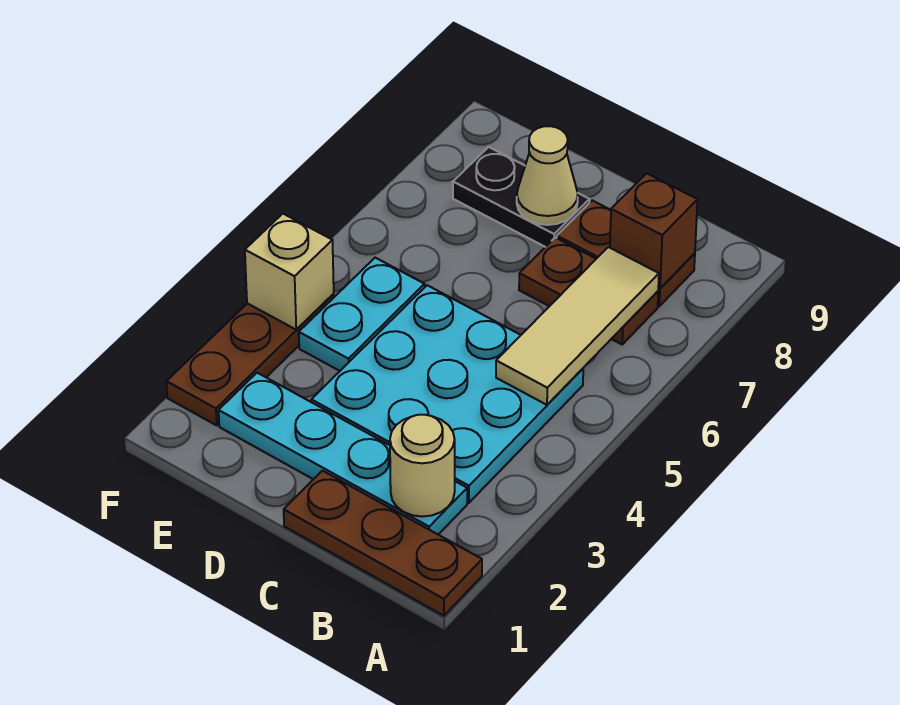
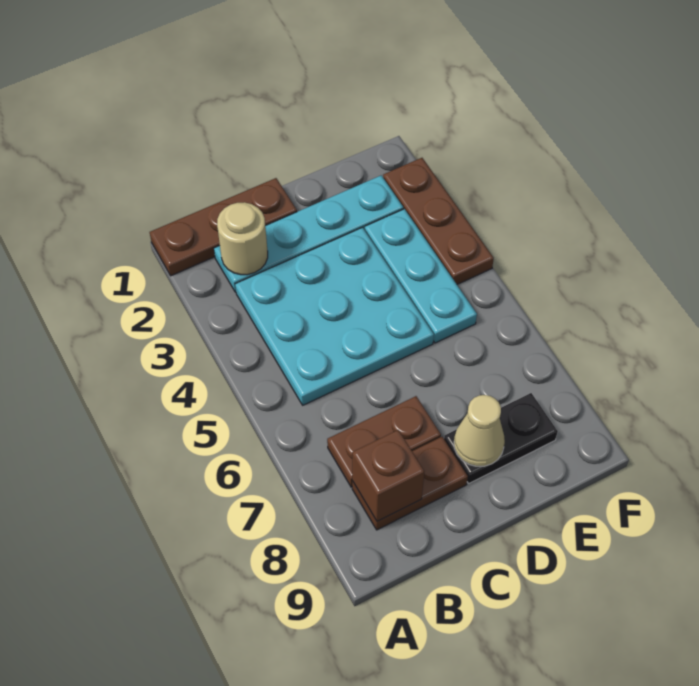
tan 1x3 tile [496,247,659,405] -> none
cyan 1x2 plate [299,258,425,371] -> cyan 1x3 plate [365,209,477,343]
tan 1x1 brick [245,214,334,329] -> none

